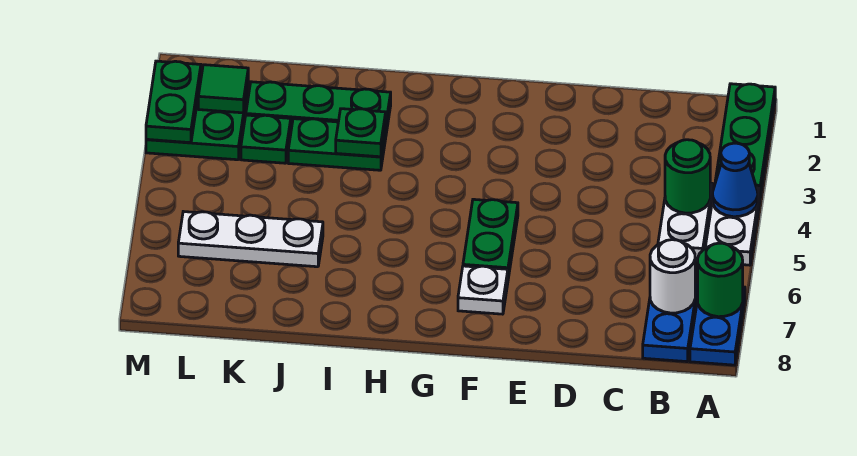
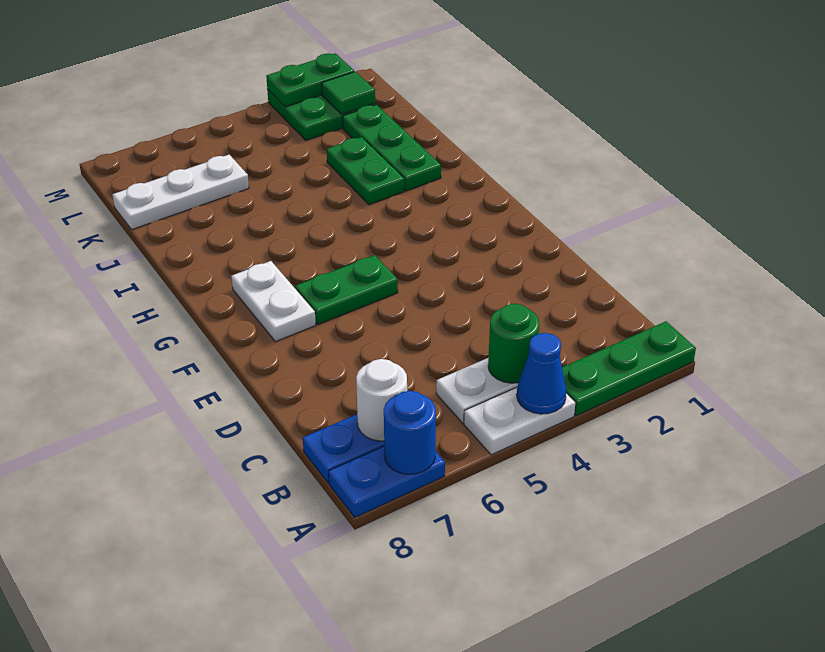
green 1x1 round brick [698,243,743,317] -> blue 1x1 round brick [384,391,436,474]
white 1x1 plate [458,266,508,314] -> white 1x2 plate [231,261,316,342]
green 1x1 plate [336,109,386,157] -> none
white 1x3 plate [178,212,323,267] -> white 1x3 plate turned to [112,155,249,229]
green 1x1 plate [241,115,291,163] -> none

